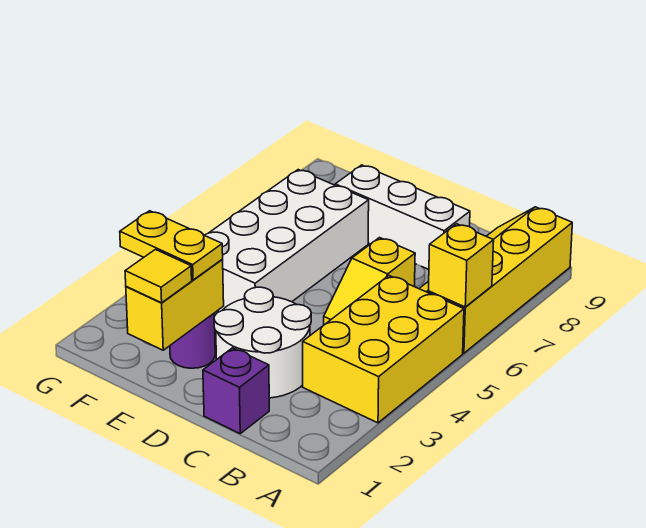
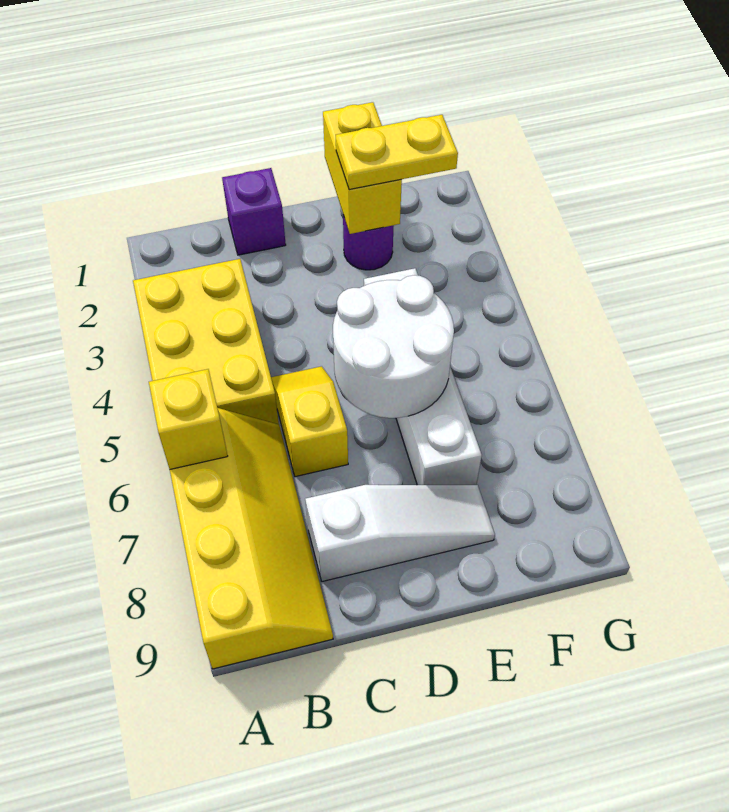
white 2x2 round brick [214,287,311,398] -> white 2x2 round brick moved to [333,275,454,418]
white 1x3 brick [335,165,470,269] -> white 1x3 slope [305,485,495,582]
yellow 1x1 tile [125,250,192,303] -> none
white 2x4 brick [205,170,369,312] -> white 1x4 brick [364,268,482,485]

